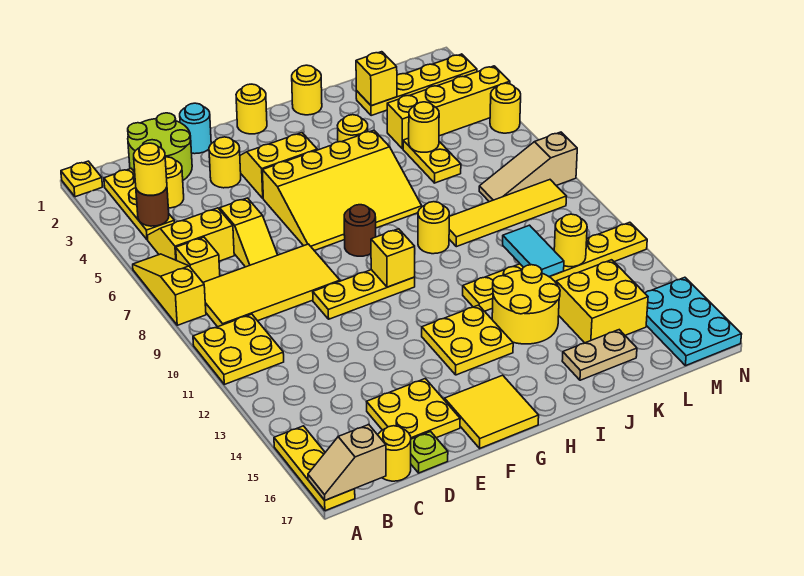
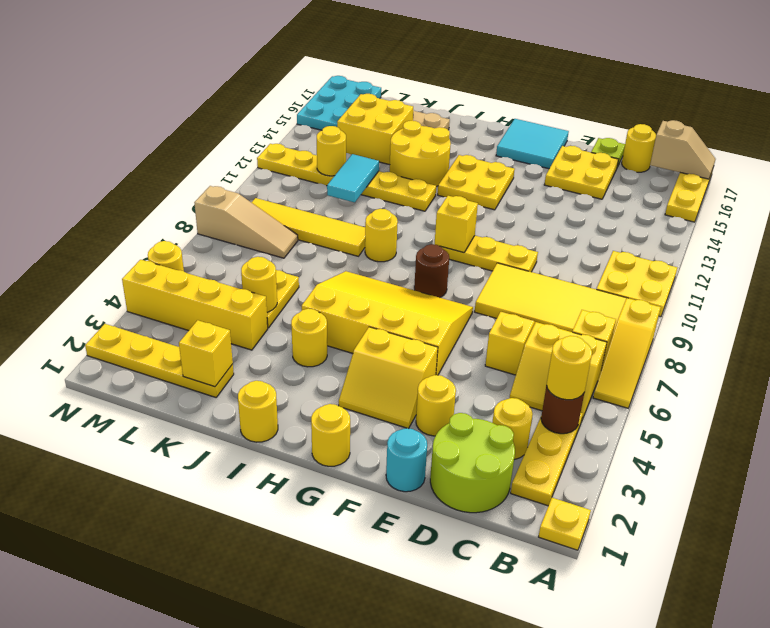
yellow 2x2 tile [445,375,539,448] -> cyan 2x2 tile [496,119,569,169]

